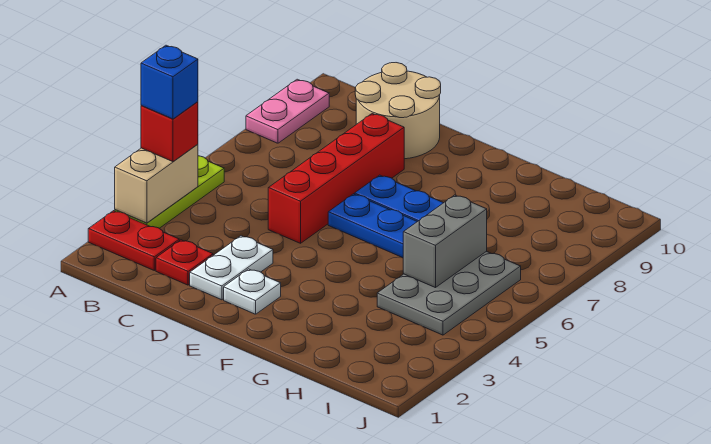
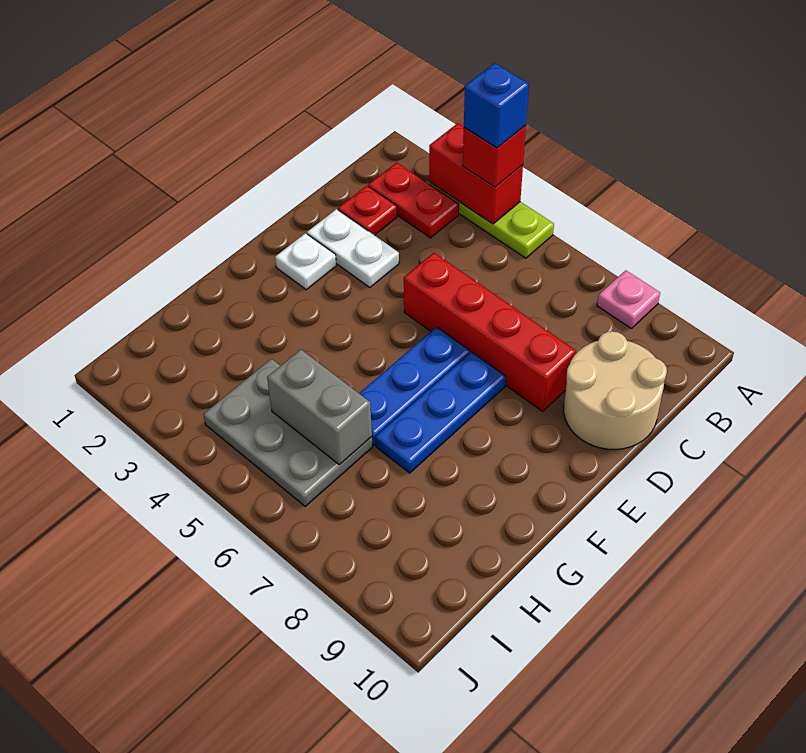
red 1x2 plate [88,211,179,270] -> red 1x2 plate turned to [368,163,459,238]
tan 1x2 brick [115,144,198,223] -> red 1x2 brick [429,123,523,224]
pink 1x2 plate [246,79,329,143] -> pink 1x1 plate [597,270,660,328]

